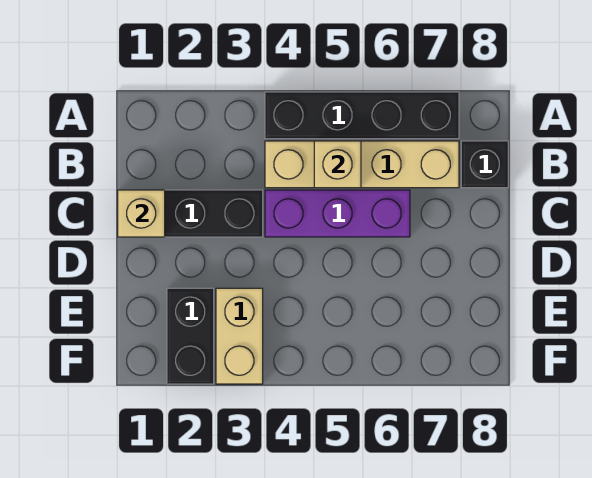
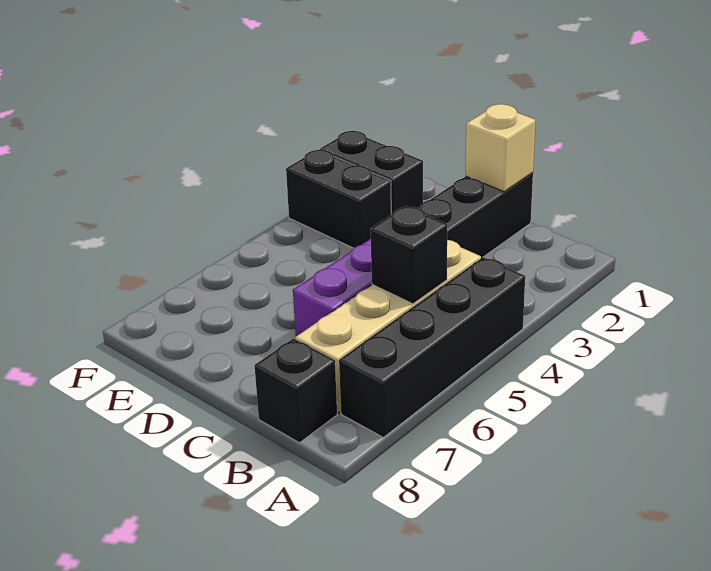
tan 1x1 brick [314,141,361,188] -> black 1x1 brick [370,206,447,304]
tan 1x2 brick [216,288,263,384] -> black 1x2 brick [286,150,391,248]

